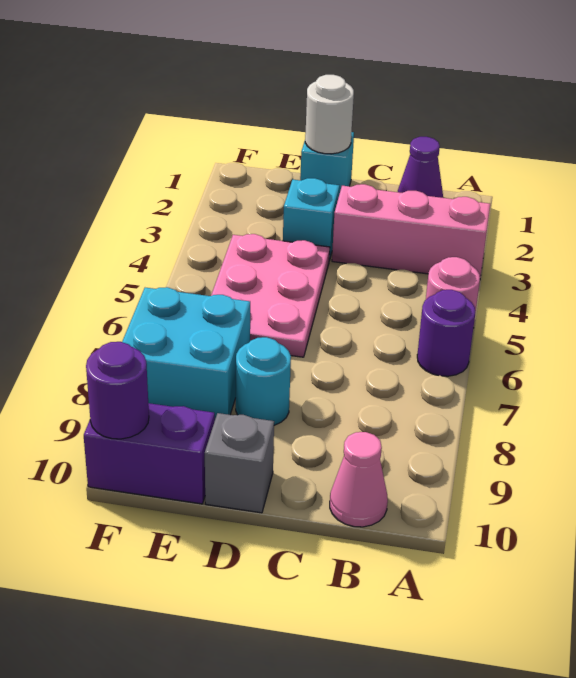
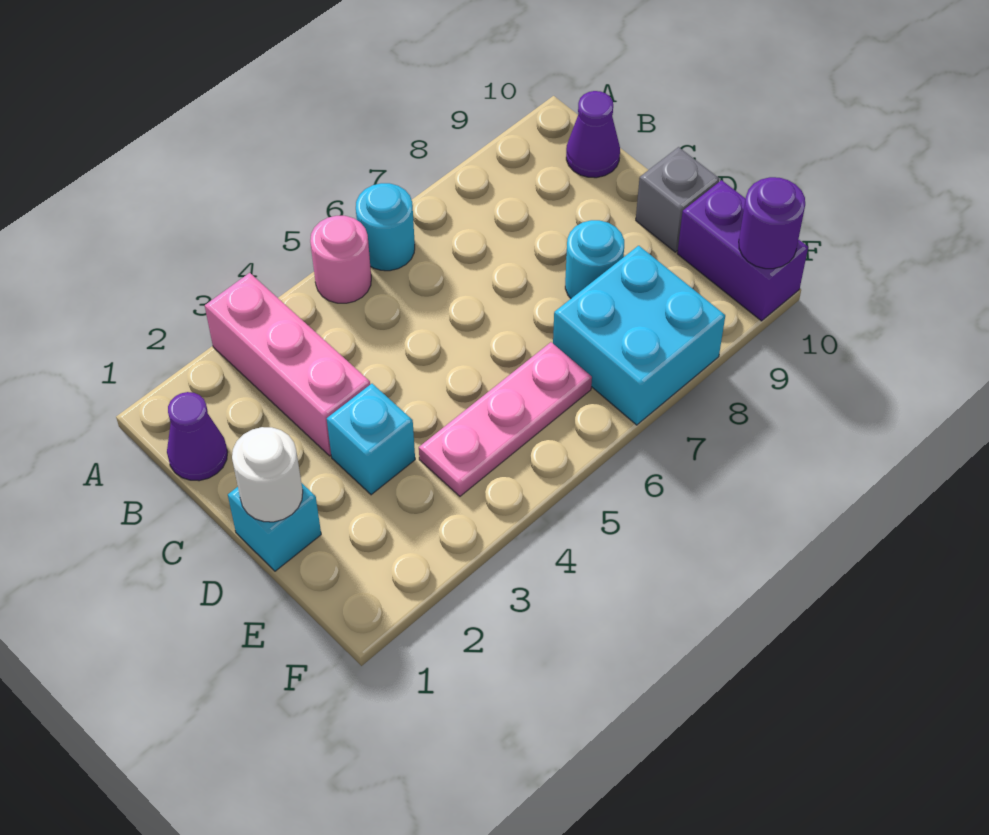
purple 1x1 round brick [417,290,475,376] -> cyan 1x1 round brick [356,183,415,271]
pink 1x1 cone [330,432,388,527] -> purple 1x1 cone [566,91,620,178]
pink 2x3 plate [211,234,330,357] -> pink 1x3 plate [419,342,592,496]

